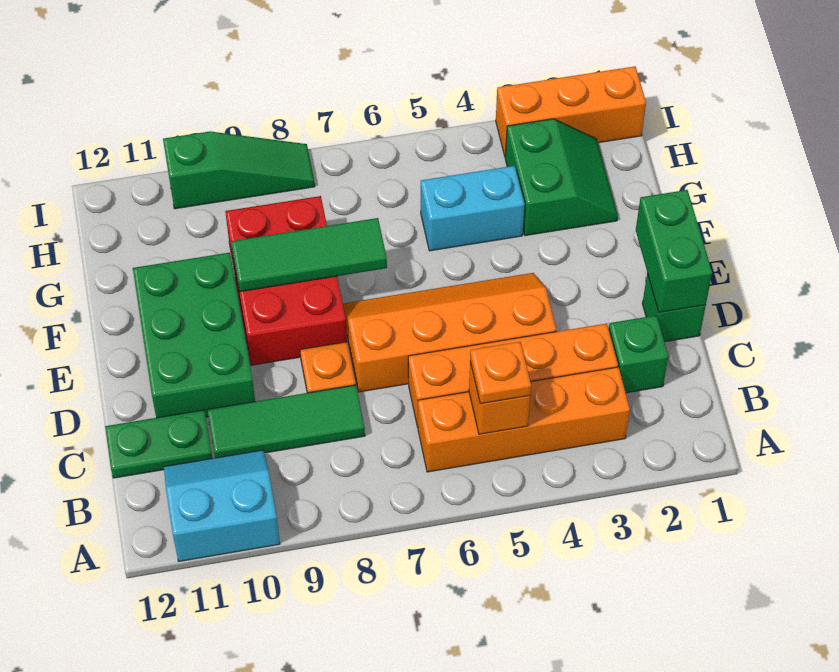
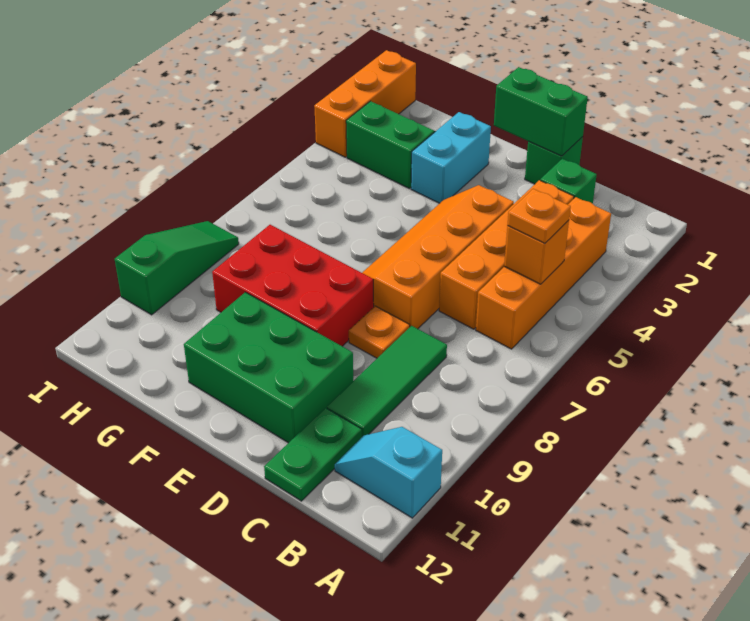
cyan 2x2 slope [164,450,280,561] -> cyan 1x2 slope [335,427,442,518]
green 1x3 tile [231,218,387,292] -> none
cyan 1x2 brick [421,166,525,251] -> cyan 1x2 brick moved to [411,112,491,203]

